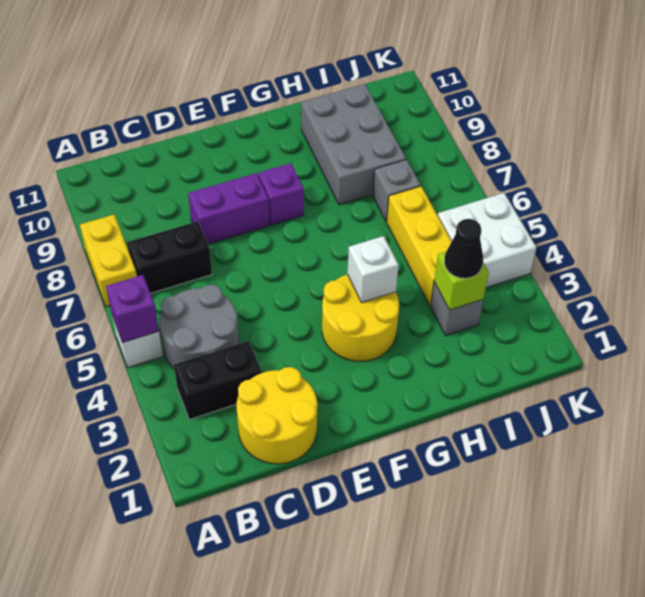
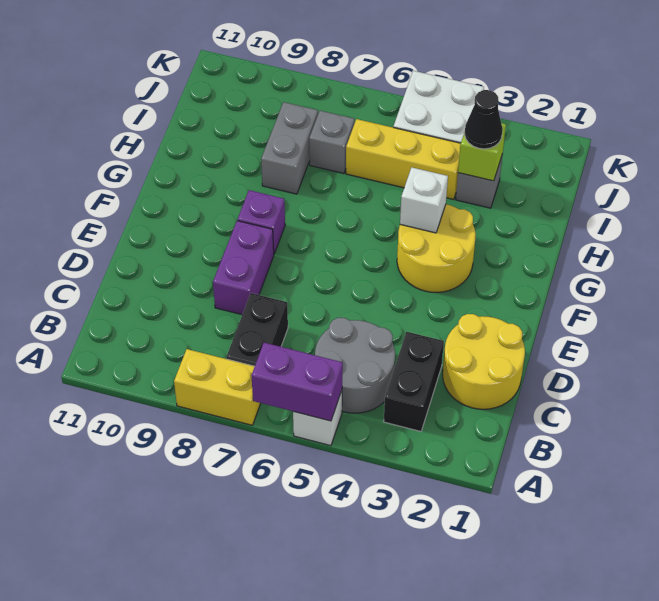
purple 1x1 brick [106,275,159,343] -> purple 1x2 brick [251,343,343,421]
grey 2x3 brick [301,84,406,205] -> grey 1x2 brick [261,102,318,194]

